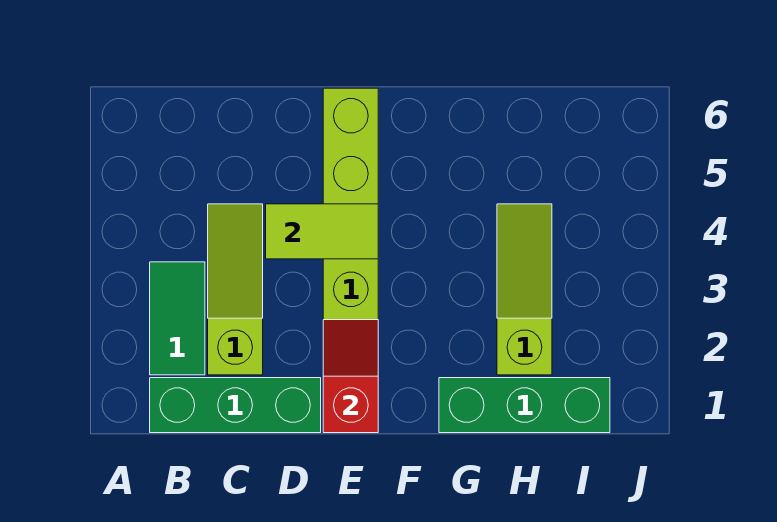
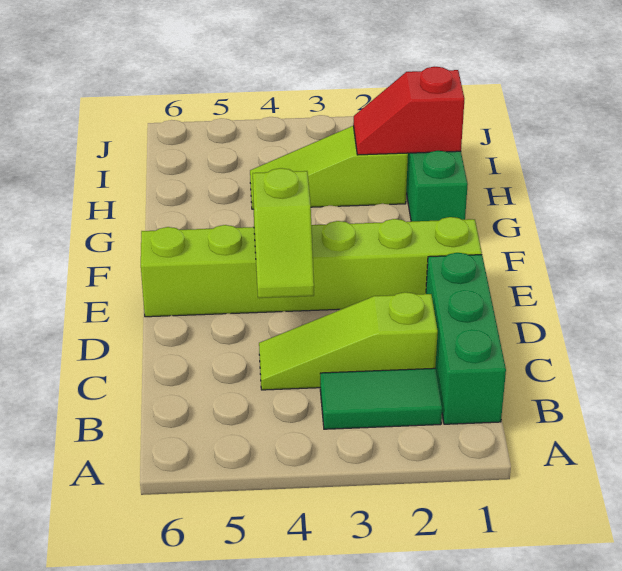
lime 1x2 tile [266,204,378,259] -> lime 1x2 slope [253,168,314,298]
red 1x2 slope [323,320,378,433] -> red 1x2 slope moved to [353,67,464,155]

